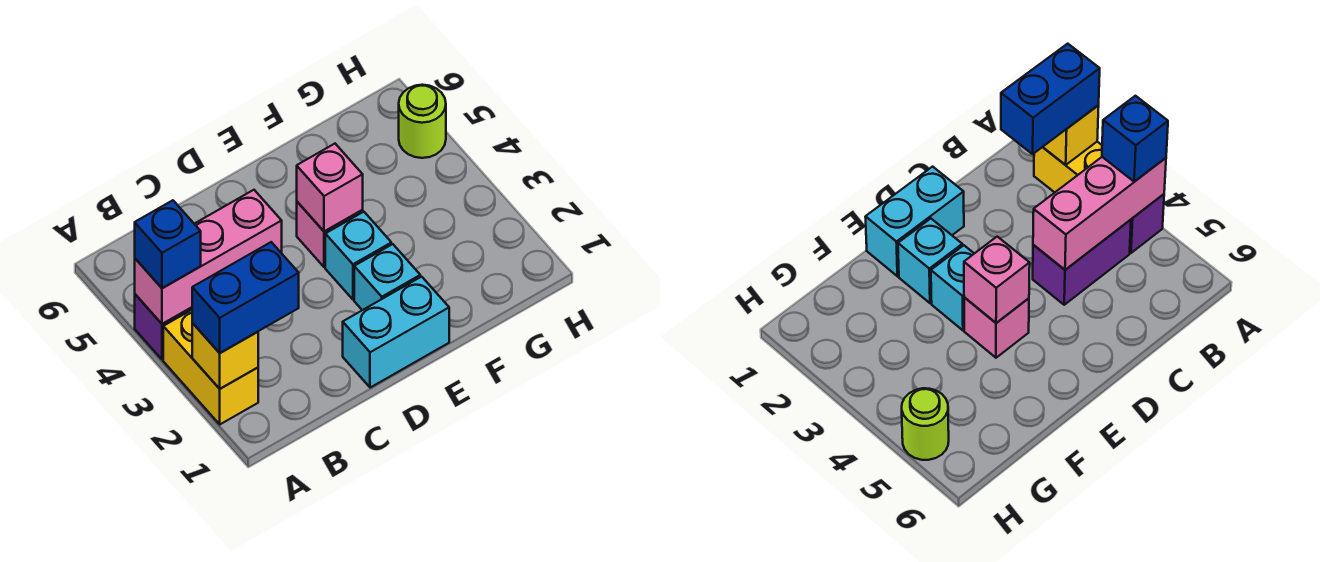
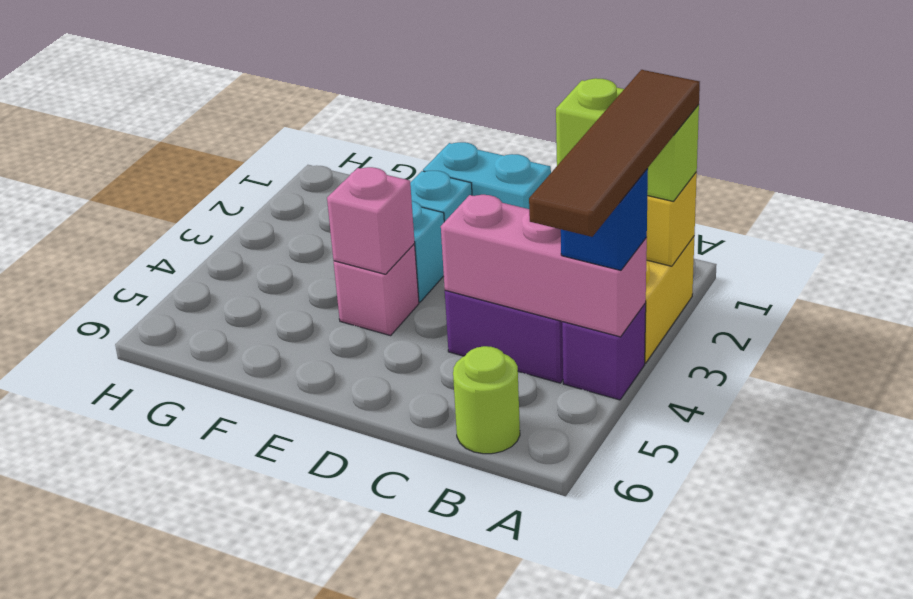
blue 1x2 brick [192,242,299,353] -> lime 1x2 brick [556,78,699,202]
none -> brown 1x4 tile [529,70,700,237]
lime 1x1 round brick [399,85,446,158] -> lime 1x1 round brick moved to [453,346,520,454]

